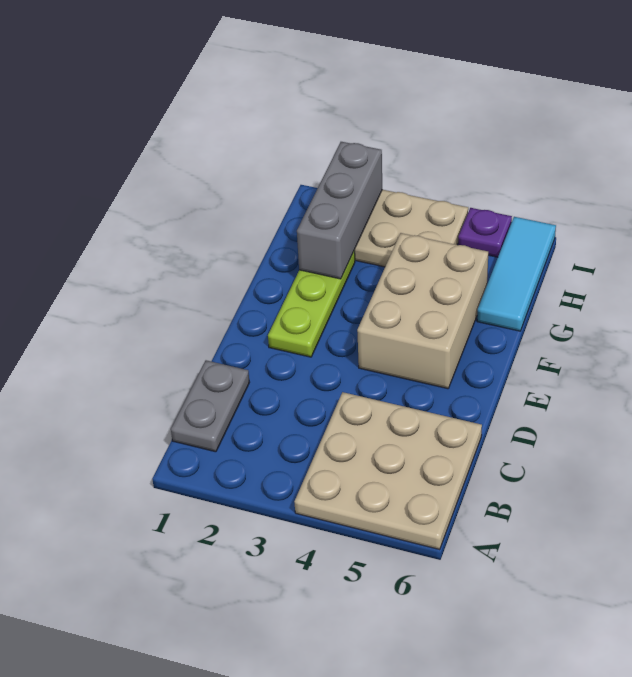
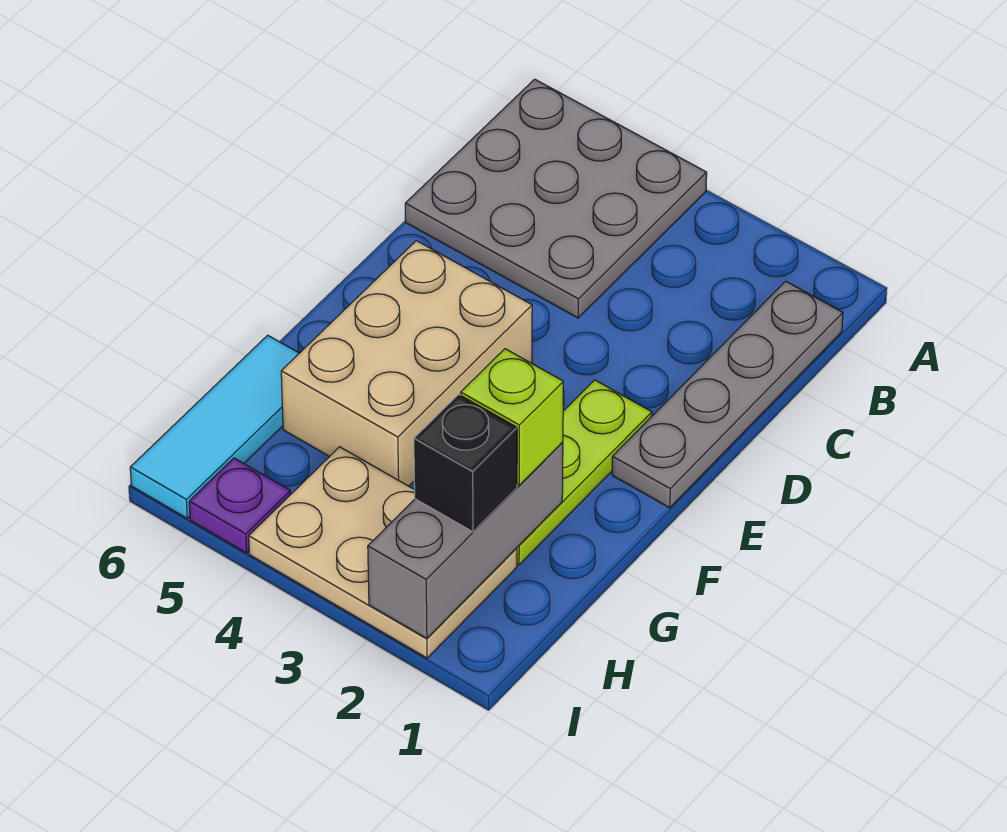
tan 3x3 plate [294,392,482,550] -> grey 3x3 plate [405,79,707,318]
grey 1x2 plate [171,360,250,452] -> grey 1x4 plate [612,281,843,508]
none -> lime 1x1 brick [461,349,563,485]
none -> black 1x1 brick [414,394,517,532]

